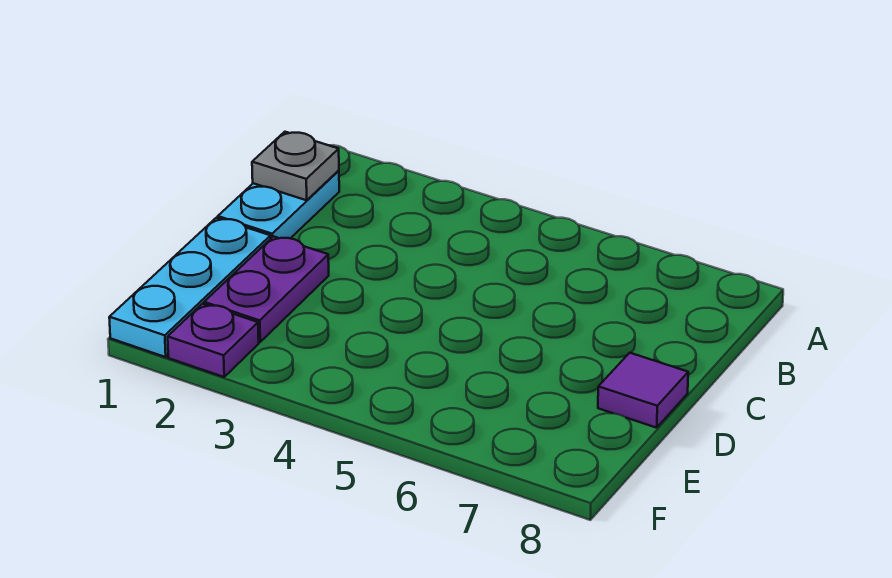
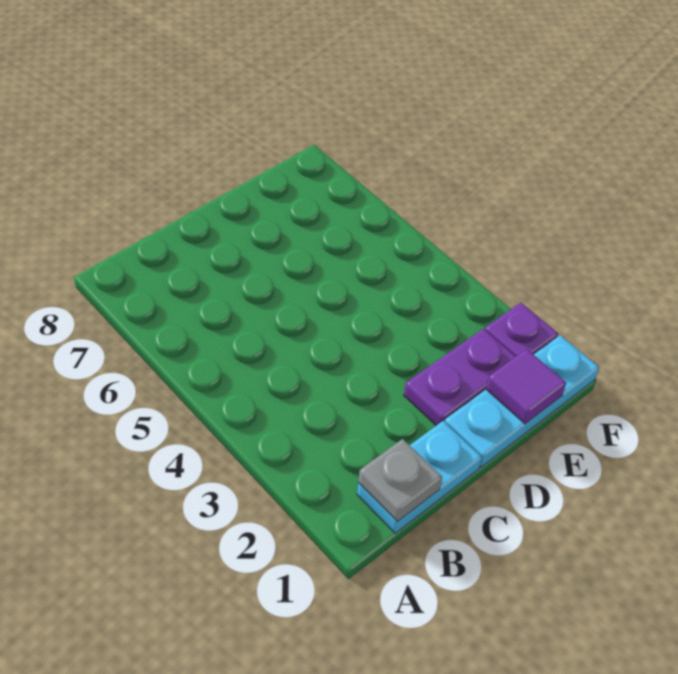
purple 1x1 tile [598,353,688,428] -> purple 1x1 tile moved to [486,349,566,424]

